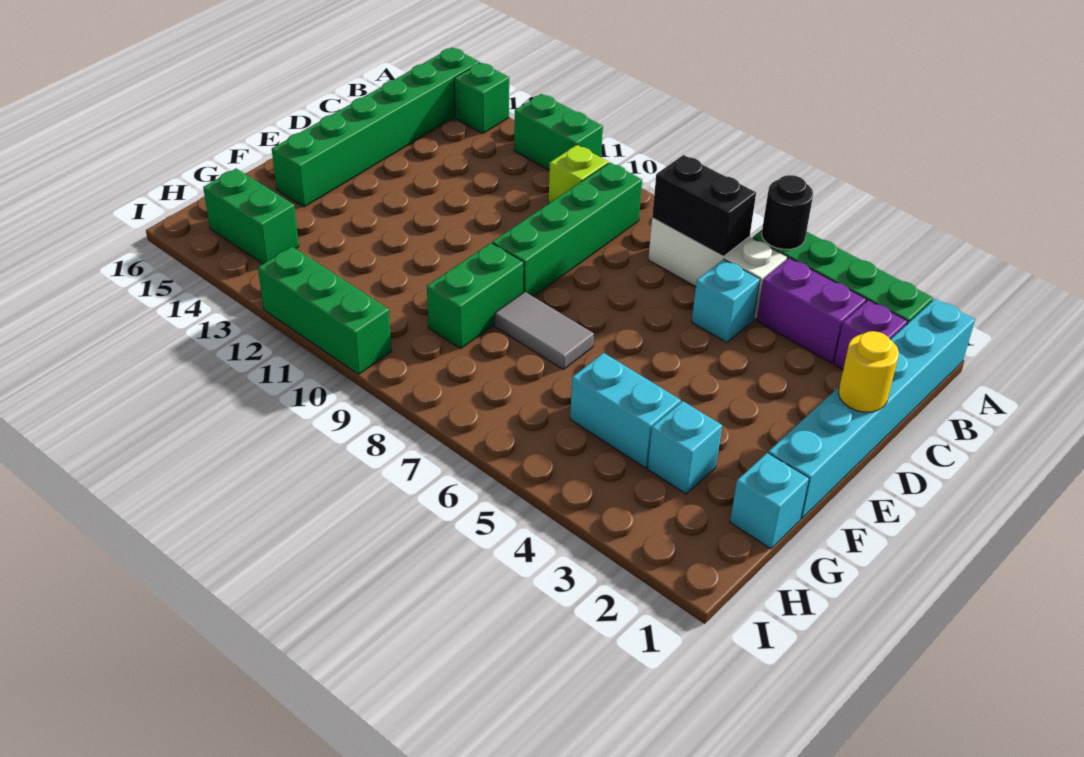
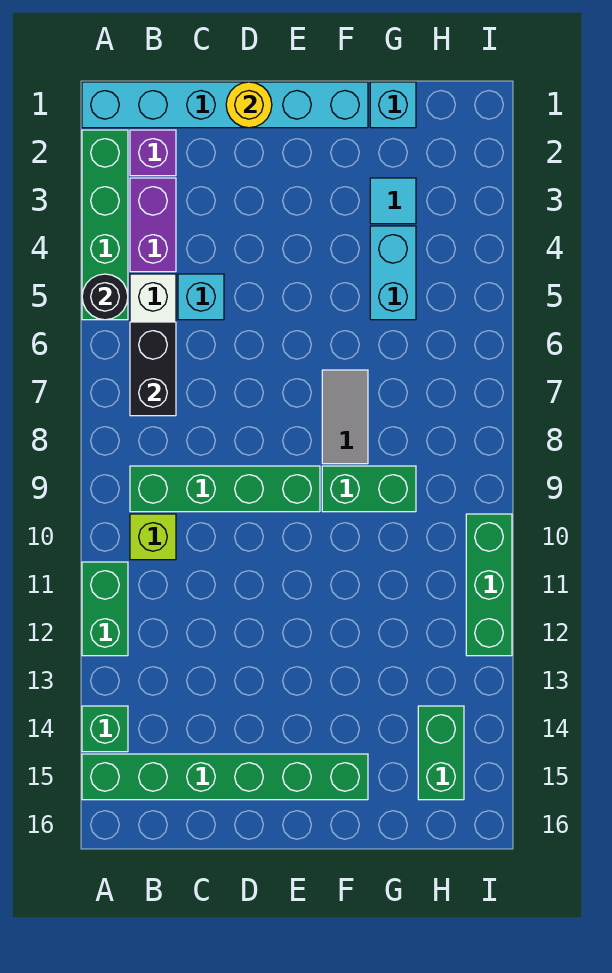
cyan 1x1 brick [648,401,722,494] -> cyan 1x1 tile [370,178,416,224]

